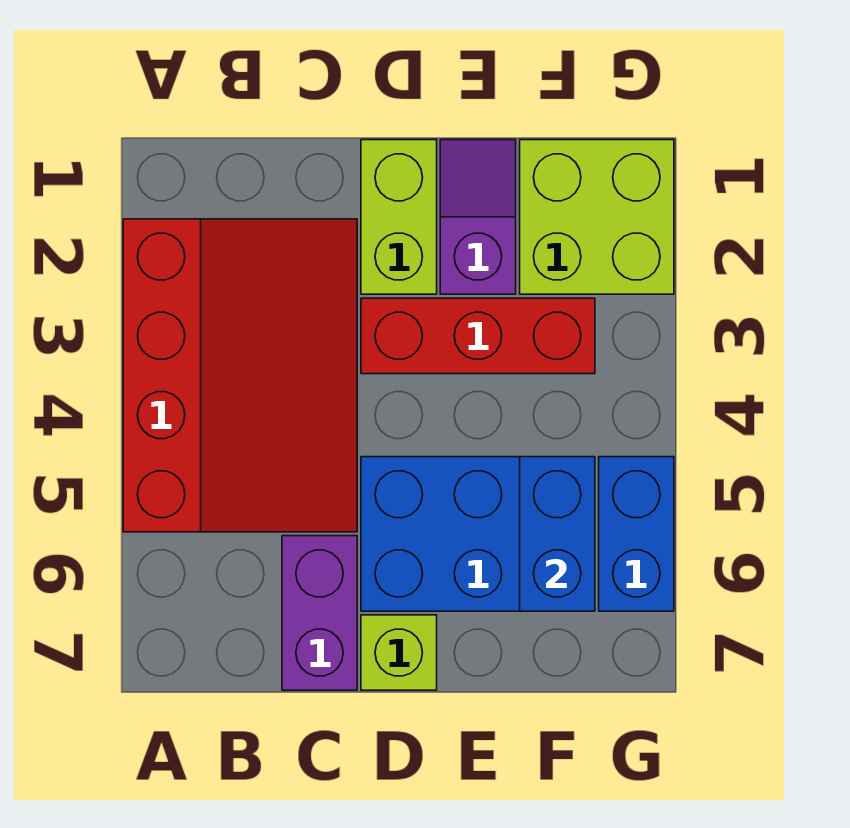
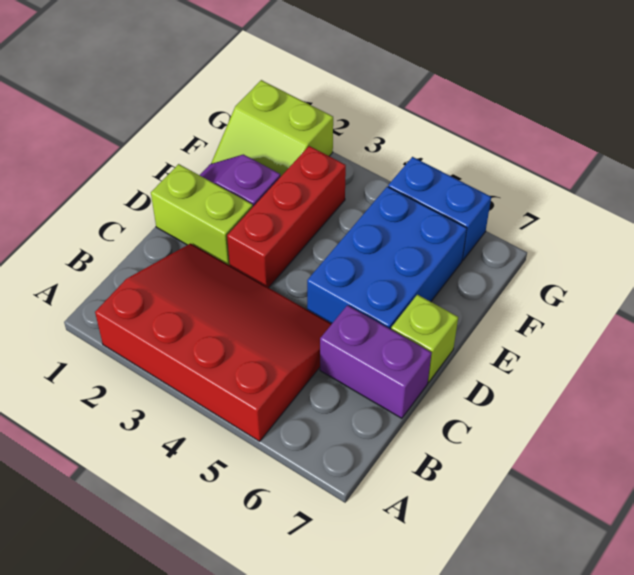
lime 2x2 brick [520,140,674,294] -> lime 2x2 slope [211,80,333,177]
blue 1x2 brick [520,457,595,611] -> none

